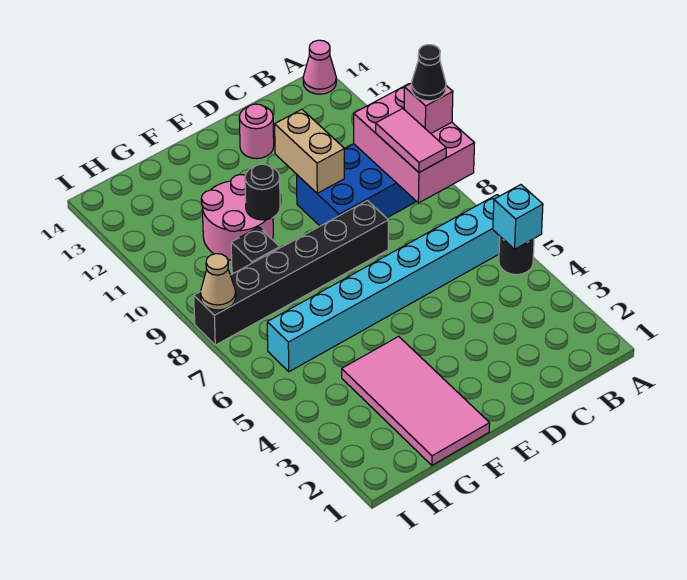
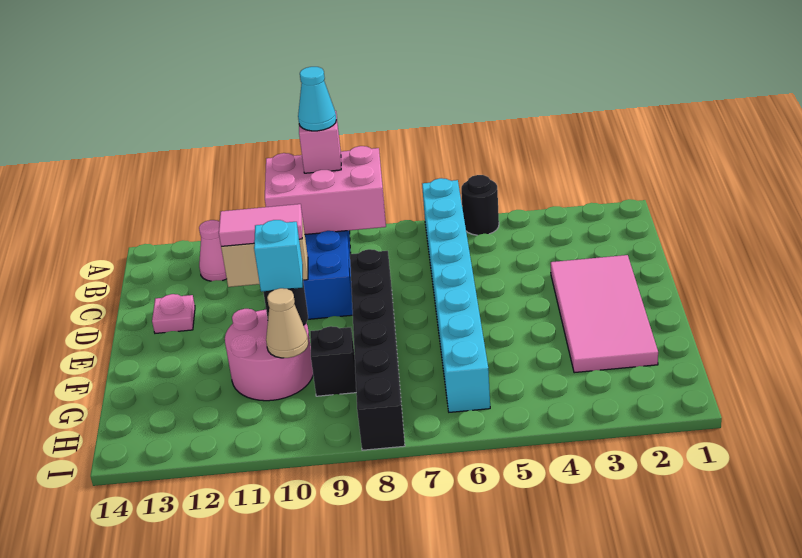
cyan 1x1 brick [493,185,543,249] -> cyan 1x1 brick moved to [254,220,303,292]
black 1x1 cone [411,45,446,101] -> cyan 1x1 cone [298,67,336,131]
pink 1x1 cone [303,40,336,94] -> pink 1x1 cone moved to [199,220,227,281]
pink 1x2 tile [376,109,446,172] -> pink 1x2 tile moved to [219,204,302,246]
pink 1x1 round brick [239,104,274,159] -> pink 1x1 plate [152,294,195,333]
pink 2x4 tile [342,336,490,465] -> pink 2x4 tile turned to [551,255,658,373]
tan 1x1 cone [201,254,236,310] -> tan 1x1 cone moved to [266,288,308,358]

